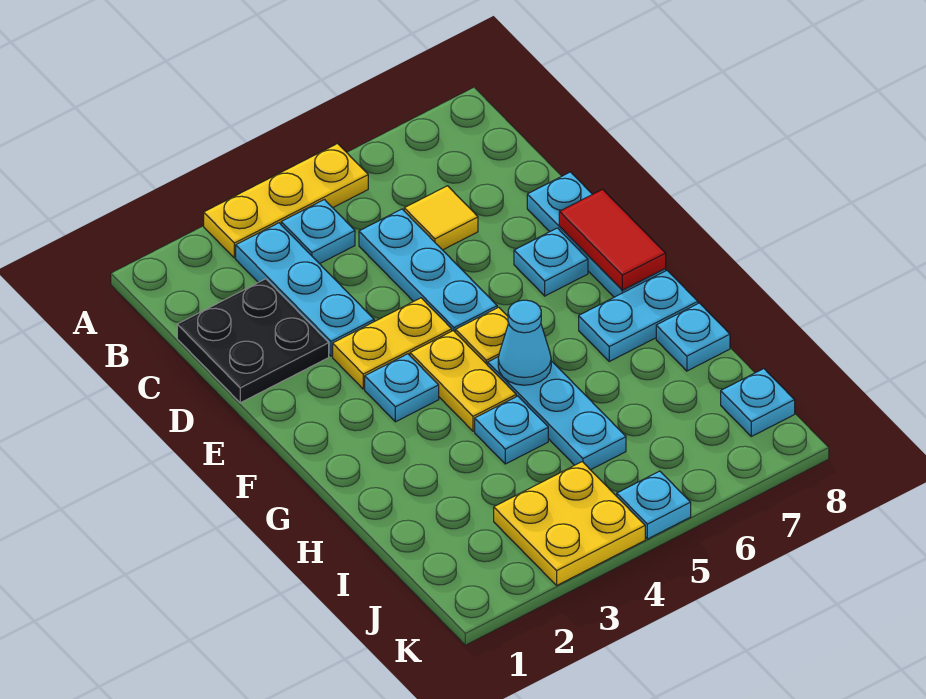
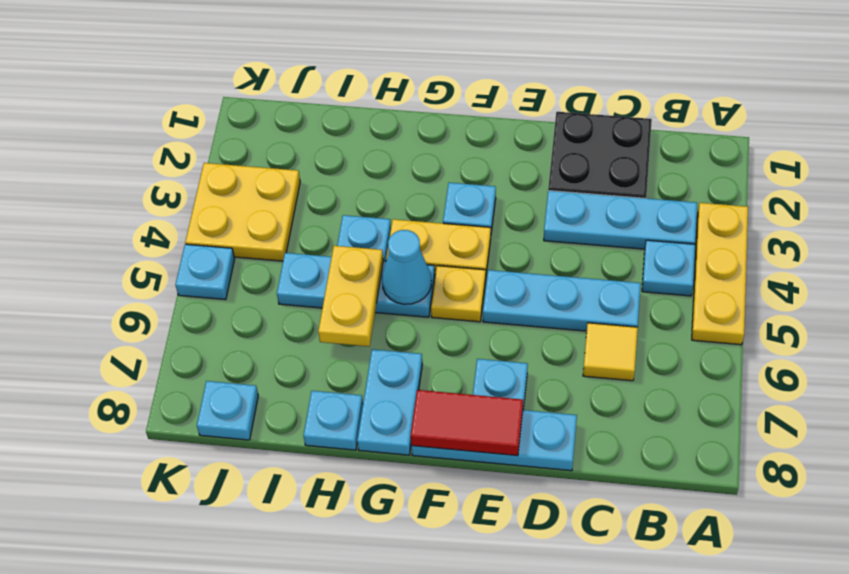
yellow 1x2 plate [333,298,452,389] -> yellow 1x2 plate moved to [318,246,383,346]

